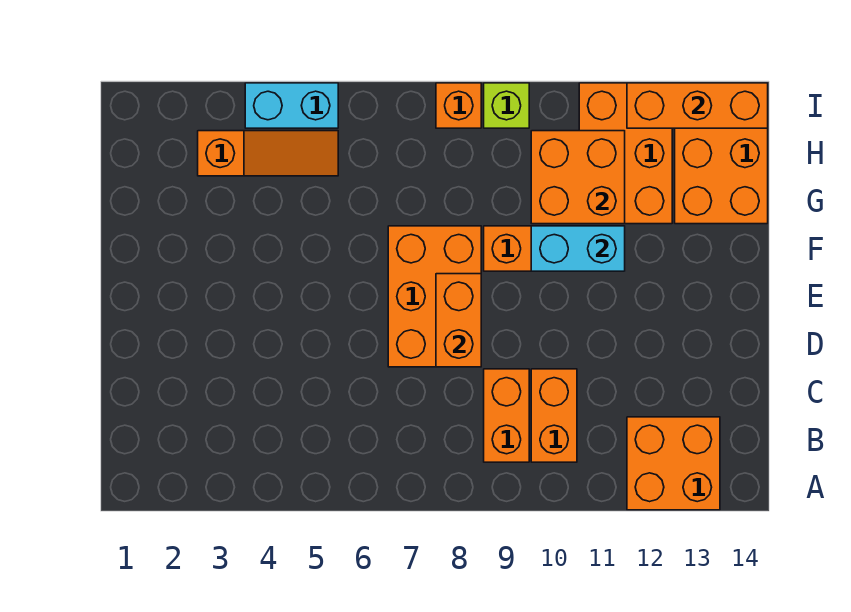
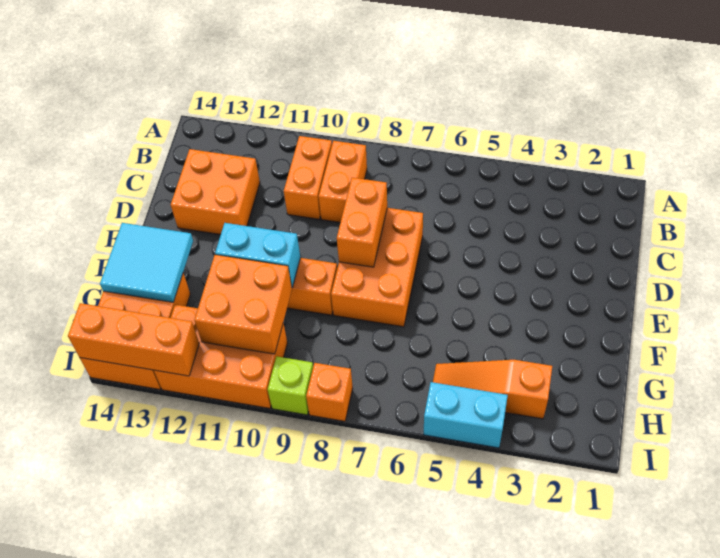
orange 2x2 brick [627,417,720,510] -> orange 2x2 brick moved to [171,149,260,235]
none -> cyan 2x2 tile [100,223,193,302]
orange 2x3 brick [579,83,672,224] -> orange 2x3 brick turned to [154,305,287,408]

